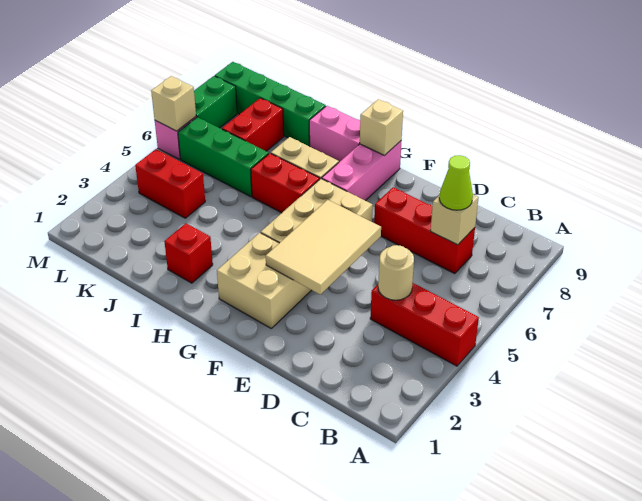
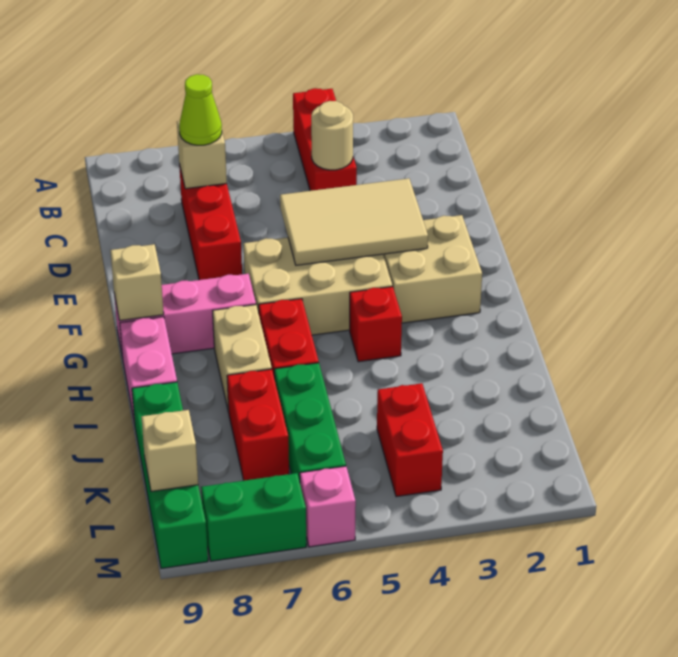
red 1x1 brick [164,223,213,283] -> red 1x1 brick moved to [350,287,402,362]
red 1x2 brick [222,98,284,151] -> red 1x2 brick turned to [227,369,289,481]
tan 1x1 brick [151,76,196,131] -> tan 1x1 brick moved to [141,410,198,491]

